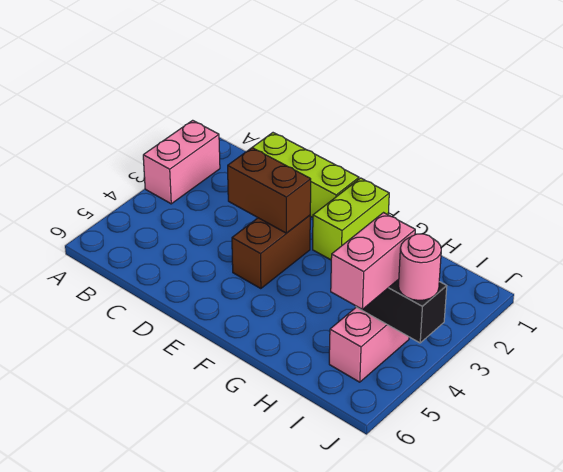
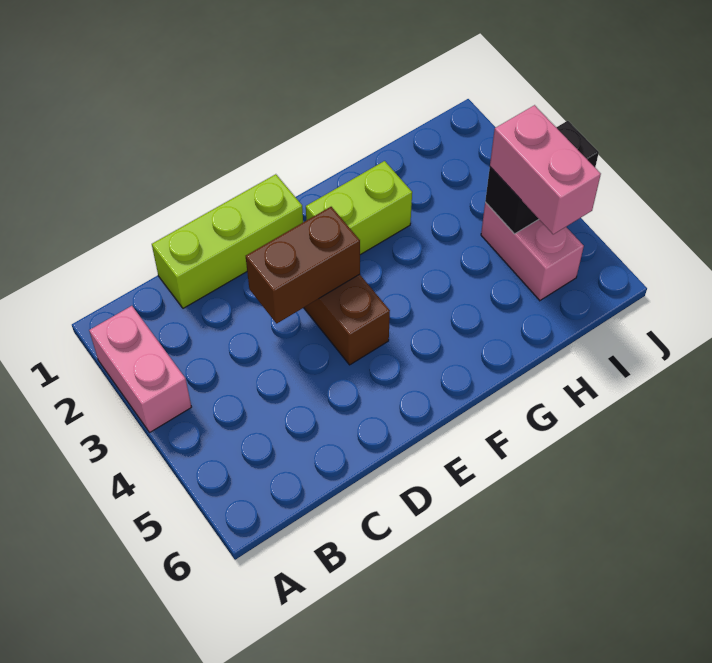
lime 1x2 brick [313,178,389,260] -> lime 1x2 brick turned to [306,161,412,255]
pink 1x1 round brick [399,234,441,300] -> none

